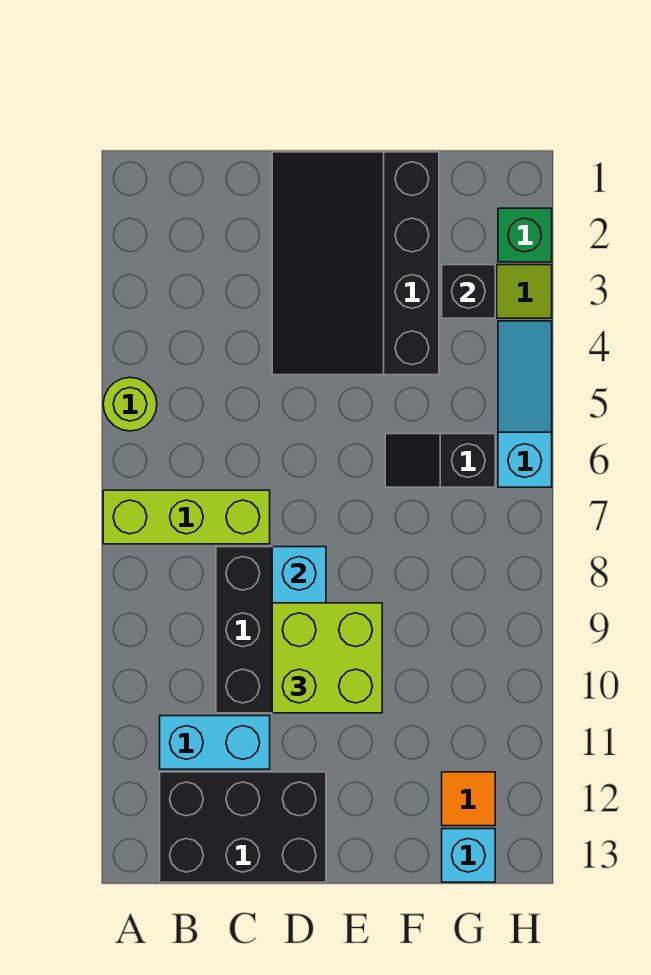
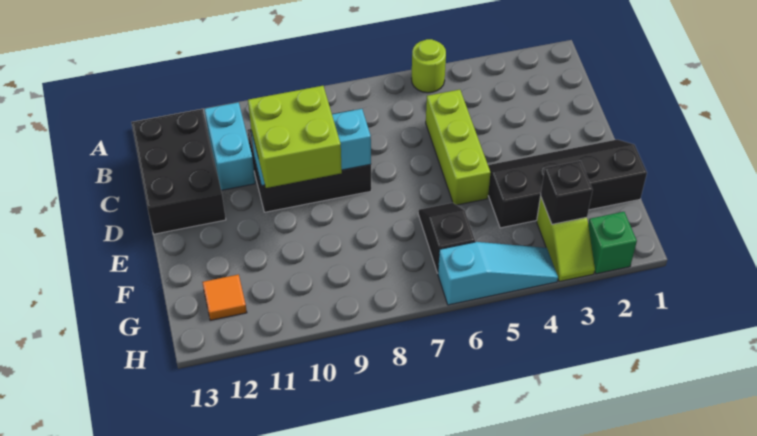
lime 1x3 brick [103,490,270,544] -> lime 1x3 brick moved to [426,90,491,205]
black 3x4 slope [272,152,439,375] -> black 2x4 slope [488,139,647,228]
cyan 1x1 brick [442,829,495,882] -> none

